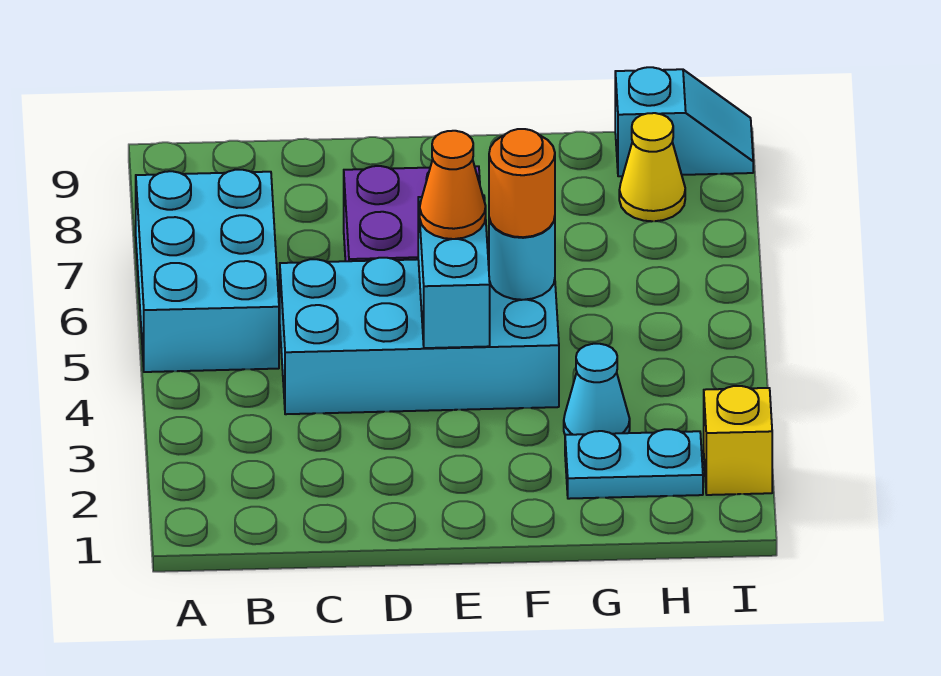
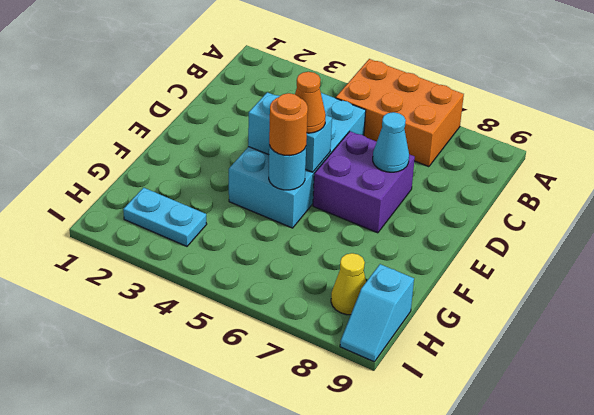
cyan 2x3 brick [136,170,279,372] -> orange 2x3 brick [336,59,464,167]
cyan 1x2 plate [565,429,703,499] -> cyan 1x2 plate turned to [123,188,207,246]
cyan 1x1 cone [564,344,630,435] -> cyan 1x1 cone moved to [373,112,409,172]
yellow 1x1 brick [704,386,772,495] -> none

